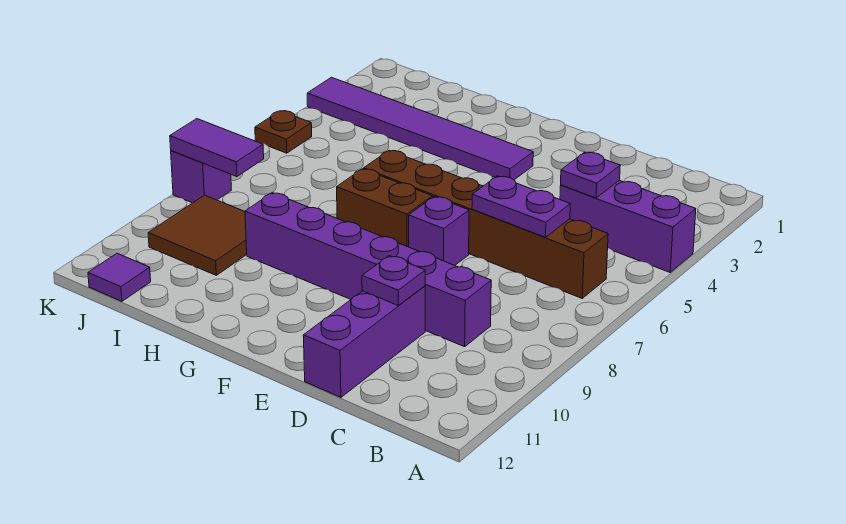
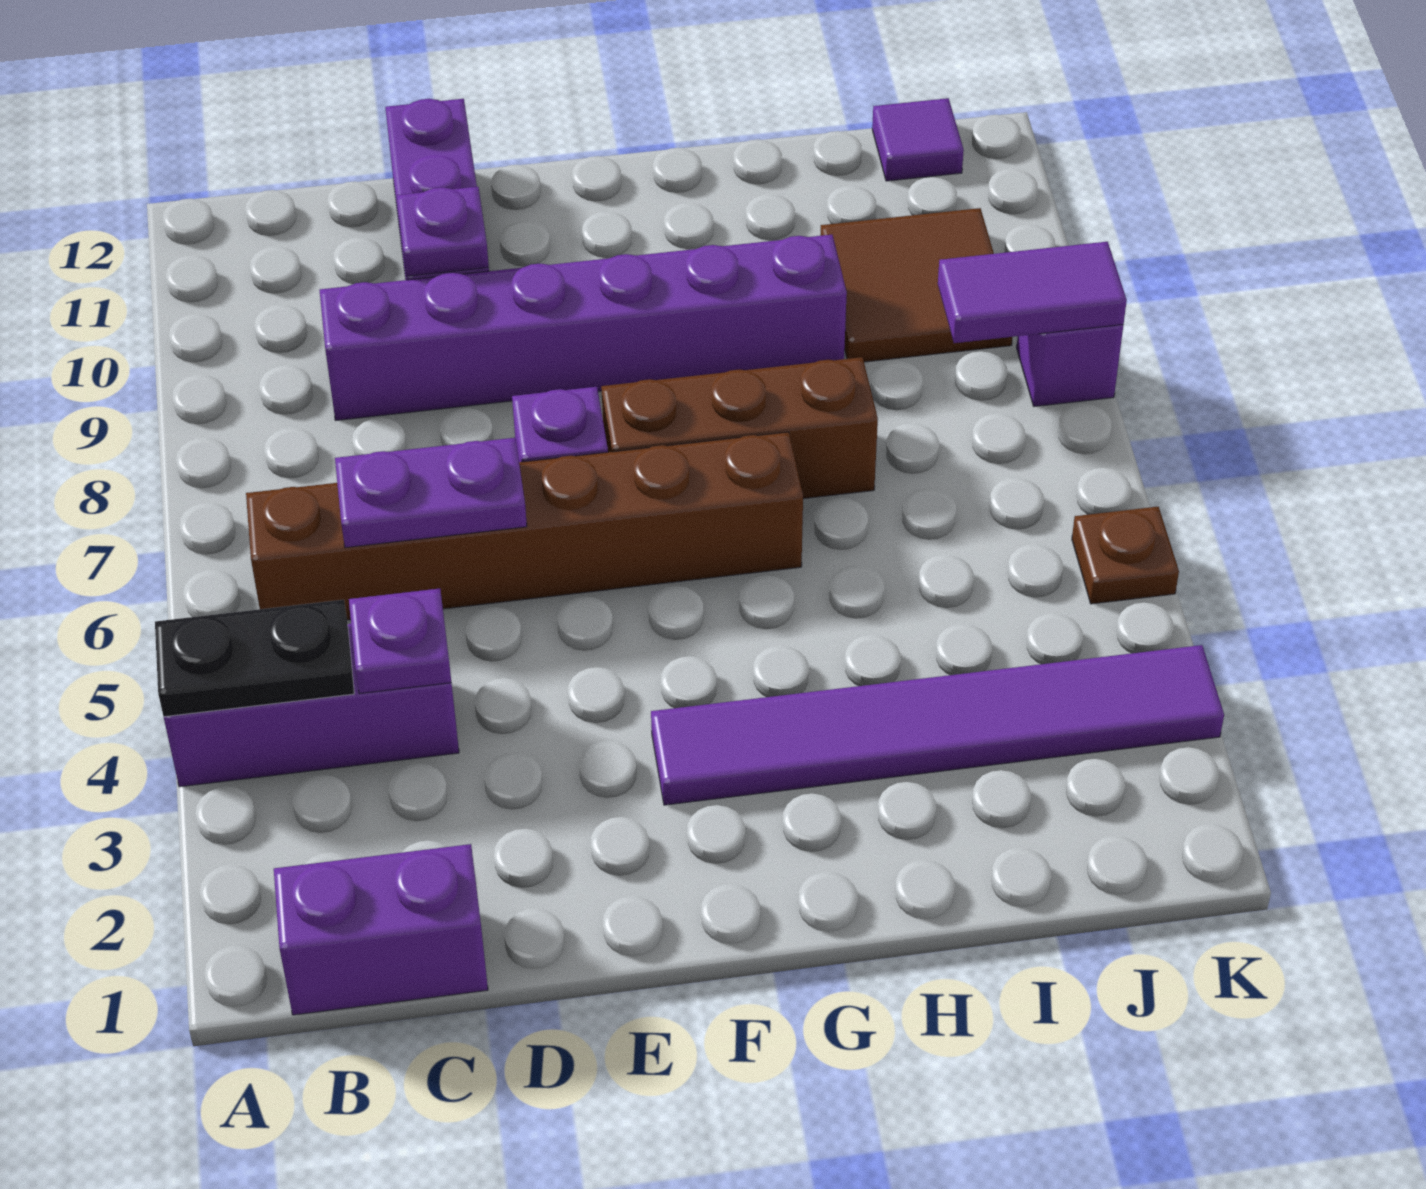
none -> black 1x2 plate [155,600,354,717]
none -> purple 1x2 brick [274,844,488,1015]
brown 1x2 brick [337,169,432,247] -> brown 1x3 brick [601,357,878,499]

